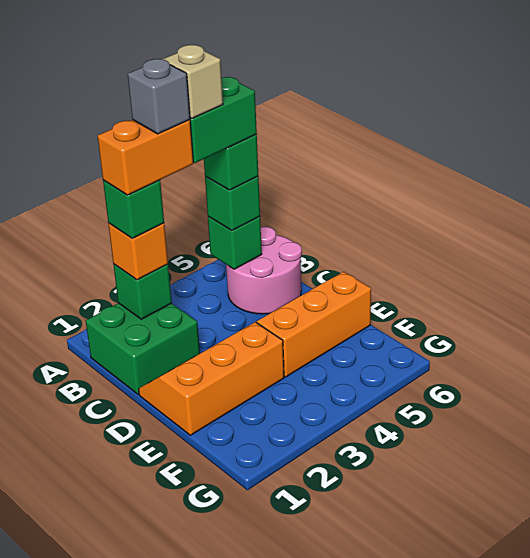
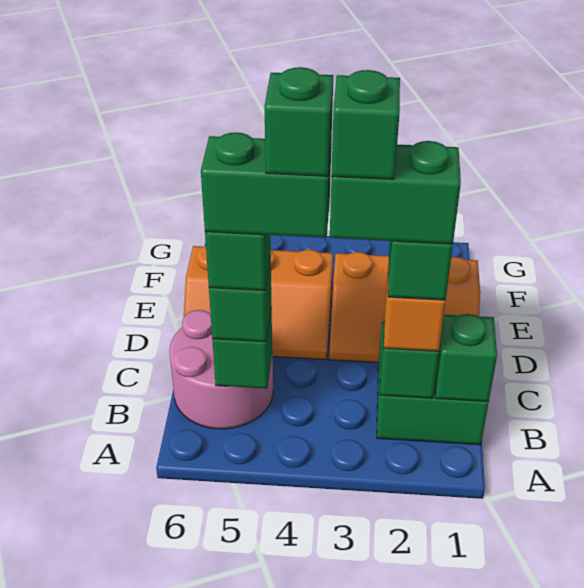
none -> green 1x1 brick [435,314,497,401]
orange 1x2 brick [98,120,193,195] -> green 1x2 brick [330,141,461,244]
grey 1x1 brick [128,59,190,134] -> green 1x1 brick [331,70,400,179]
tan 1x1 brick [163,45,223,118] -> green 1x1 brick [264,67,333,176]

